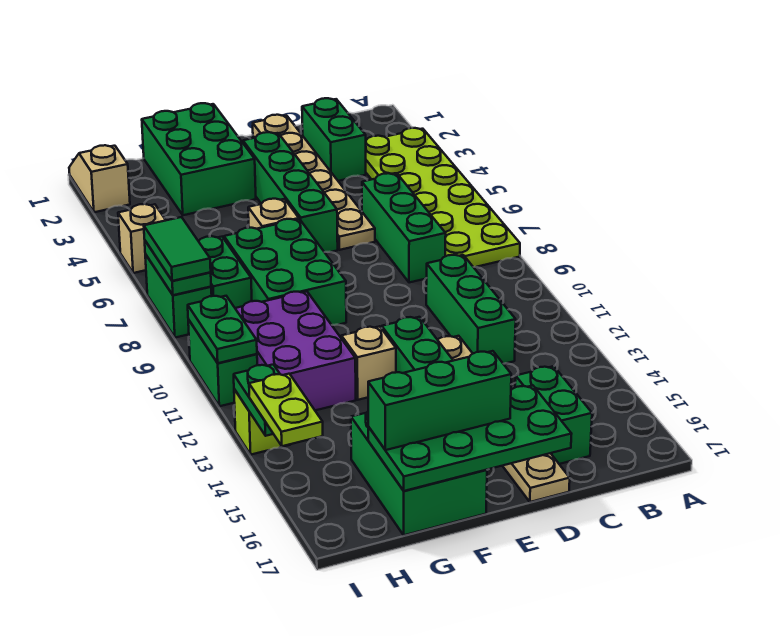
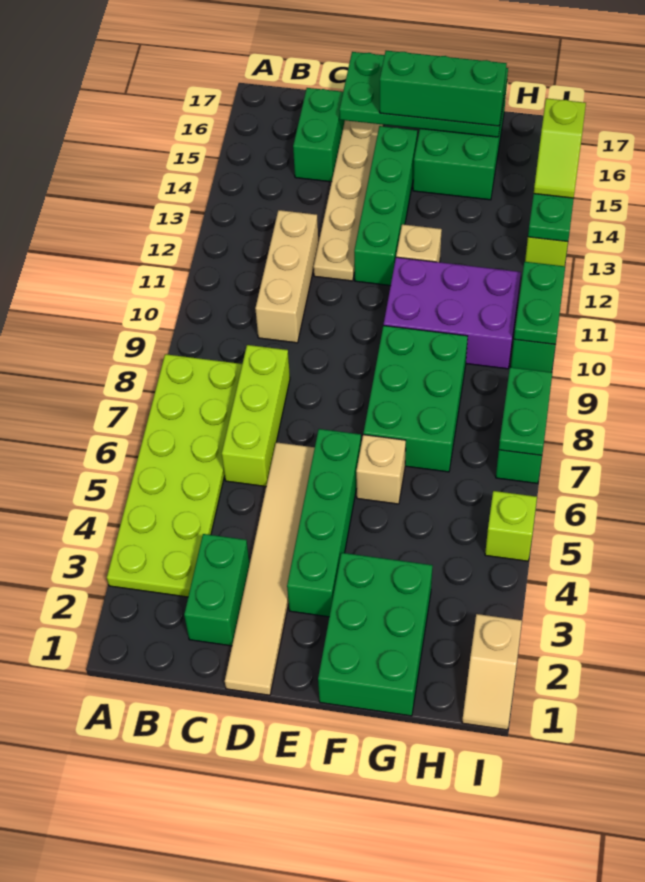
green 1x3 brick [362,173,446,283] -> lime 1x3 brick [222,345,290,486]
green 1x3 brick [426,255,516,364] -> tan 1x3 brick [255,210,318,343]
tan 1x6 plate [253,115,375,250] -> tan 1x6 tile [225,442,315,695]
purple 2x3 brick [235,291,356,410] -> purple 2x3 brick turned to [384,257,521,369]
green 1x2 brick [199,236,252,308] -> none
tan 1x1 brick [118,204,166,273] -> lime 1x1 brick [485,491,537,561]
green 1x2 tile [144,217,211,281] -> none
lime 1x2 plate [249,374,323,446] -> lime 1x2 slope [534,98,586,198]

